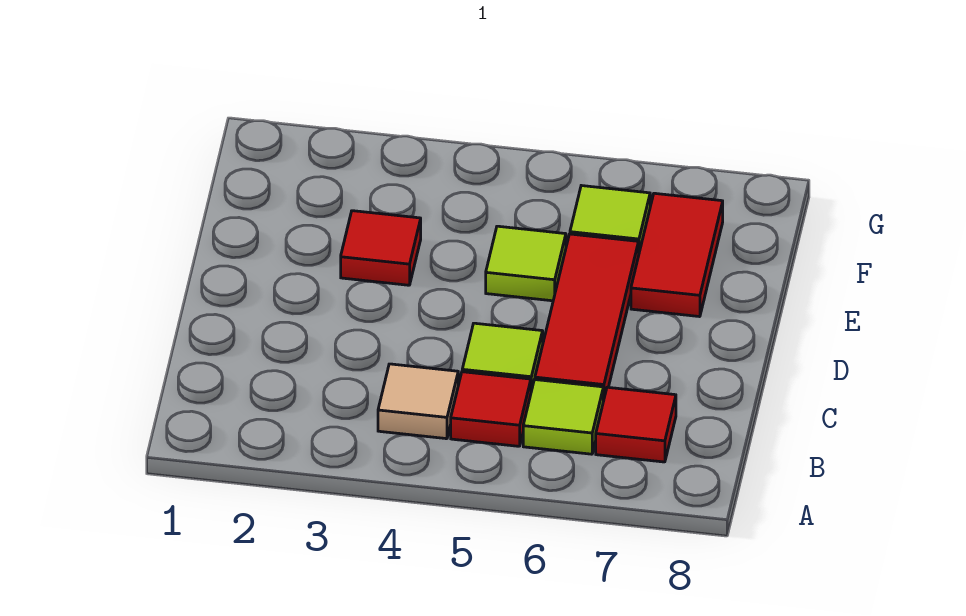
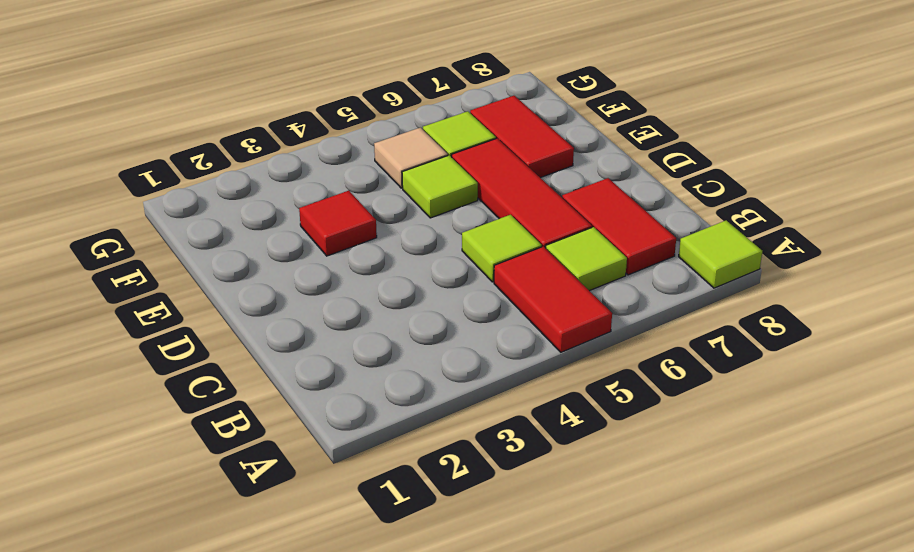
none -> lime 1x1 tile [679,220,762,288]
tan 1x1 tile [378,364,458,439] -> tan 1x1 tile moved to [374,128,448,188]
red 1x1 tile [451,372,531,446] -> red 1x2 tile [494,246,612,352]
red 1x1 tile [596,387,676,462] -> red 1x2 tile [562,178,676,275]

